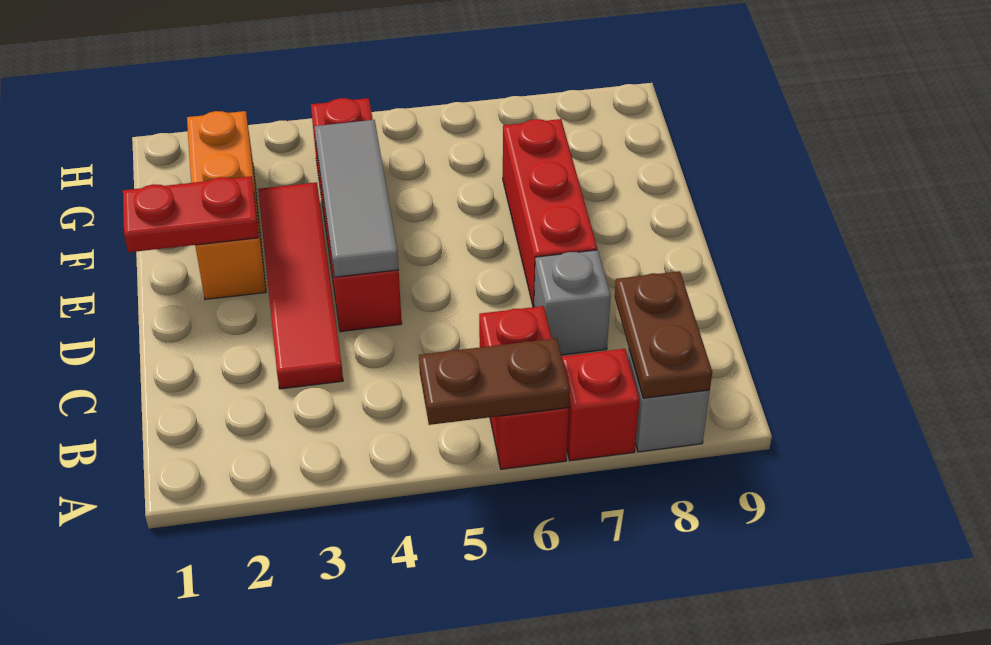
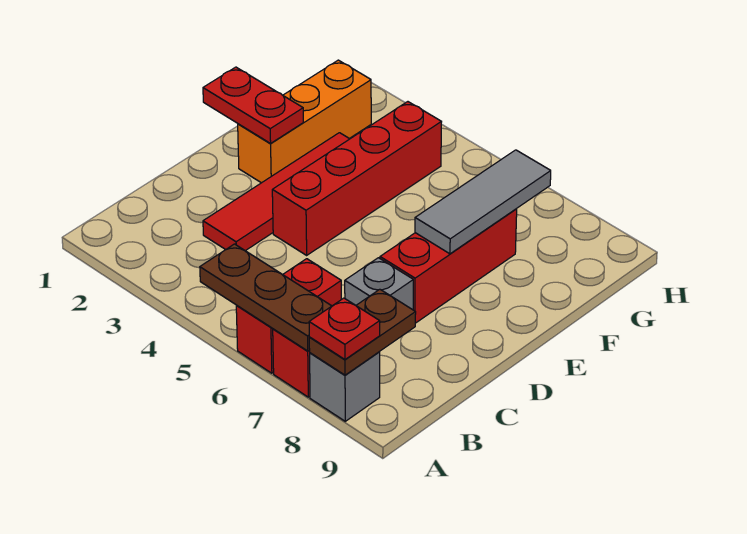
brown 1x2 plate [419,338,570,425] -> brown 1x3 plate [200,244,331,351]
none -> red 1x1 plate [309,298,380,359]
grey 1x3 tile [314,120,399,277] -> grey 1x3 tile moved to [415,150,551,254]

